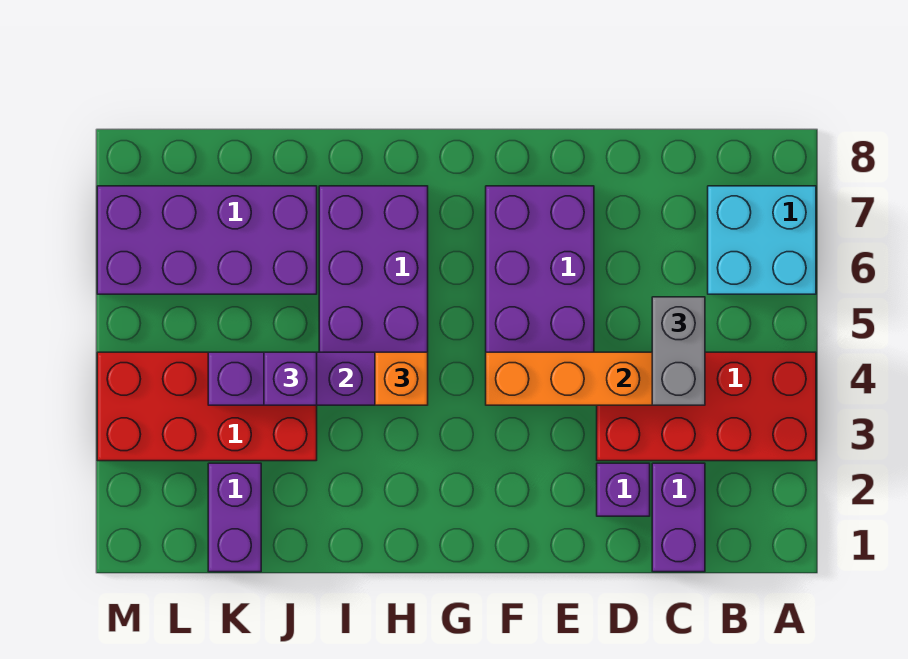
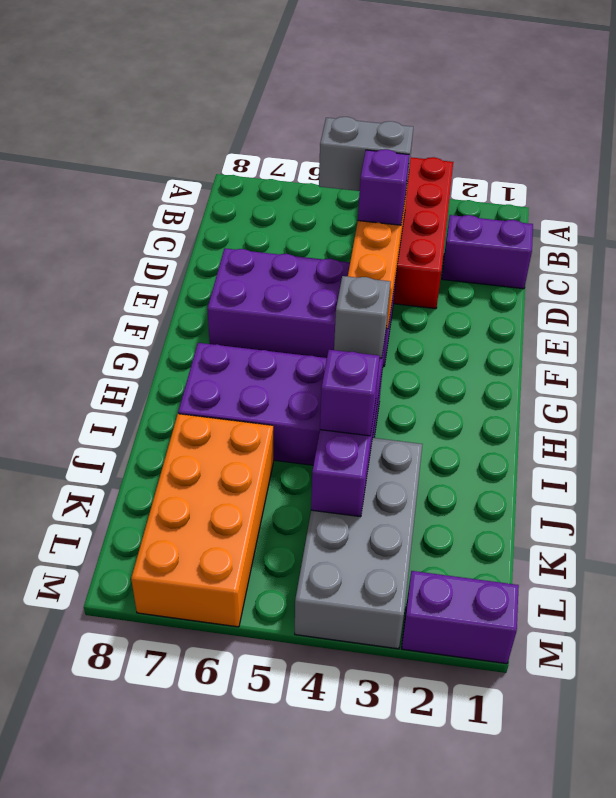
cyan 2x2 brick [708,186,816,294] -> none
purple 1x1 brick [597,463,650,516] -> purple 1x1 brick moved to [358,149,409,225]
orange 1x1 brick [375,352,428,405] -> grey 1x1 brick [334,276,391,358]
red 2x4 brick [97,352,317,461] -> grey 2x4 brick [295,438,422,649]
purple 2x4 brick [97,186,317,294] -> orange 2x4 brick [131,414,273,627]
purple 1x2 brick [208,463,261,572] -> purple 1x2 brick moved to [402,571,519,664]

